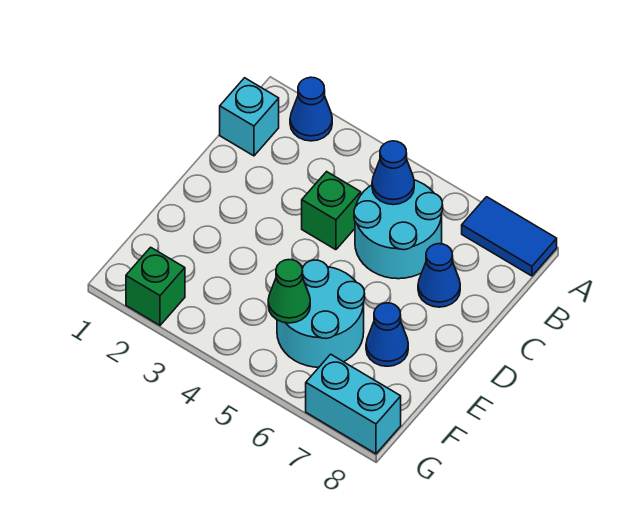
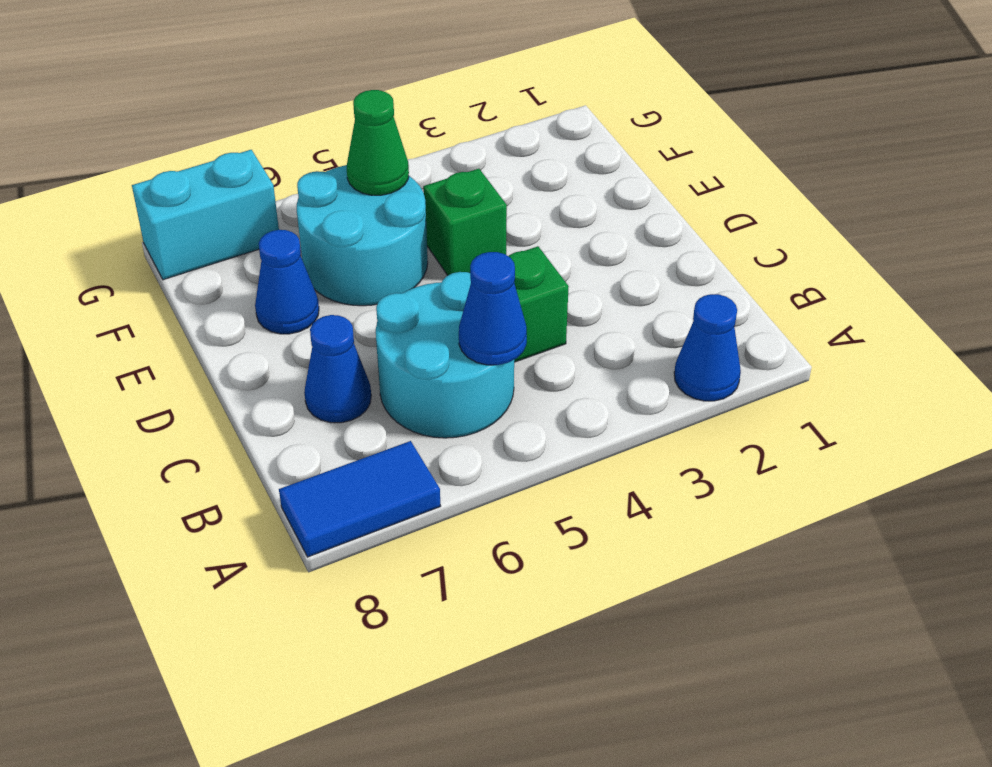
cyan 1x1 brick [220,78,279,156] -> none
green 1x1 brick [126,247,185,325] -> green 1x1 brick moved to [423,169,507,275]

